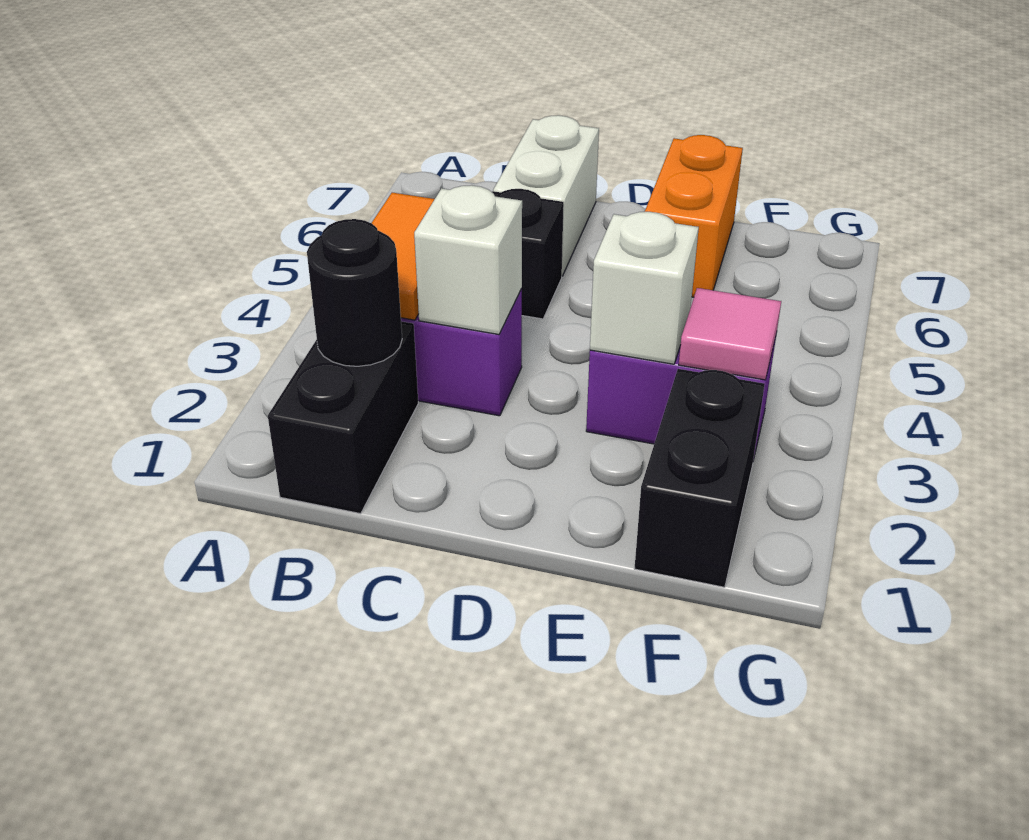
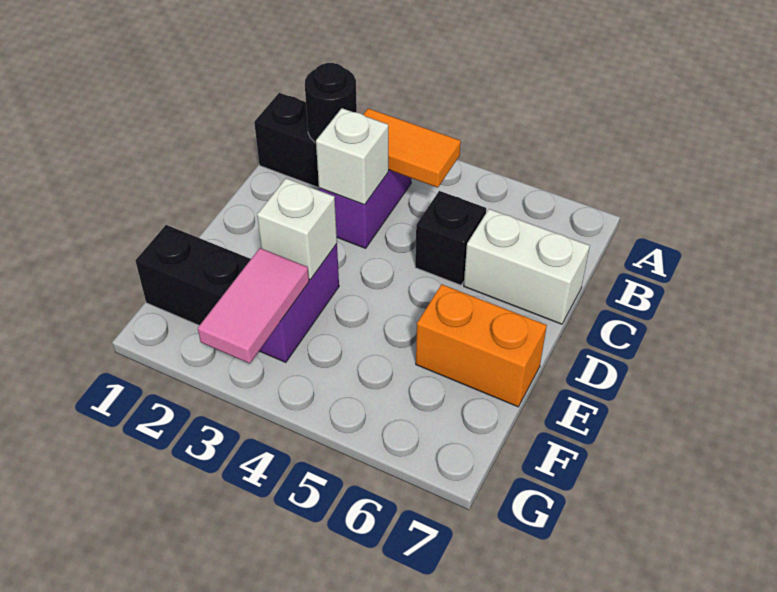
pink 1x1 tile [679,288,781,380] -> pink 1x2 tile [198,248,309,364]

